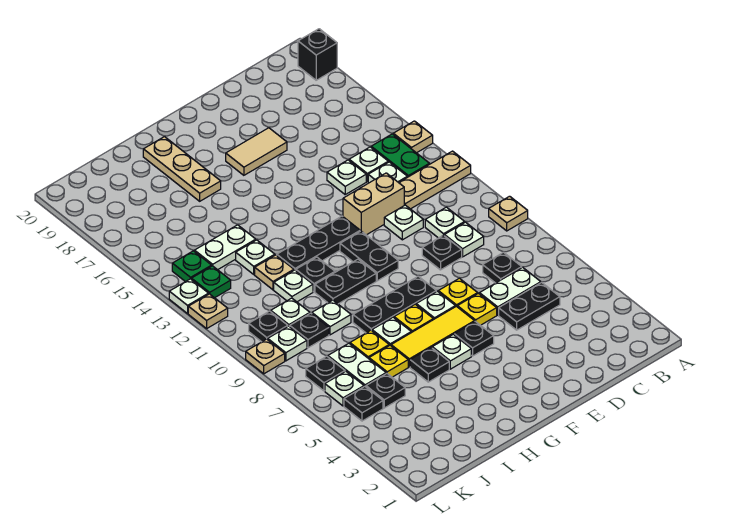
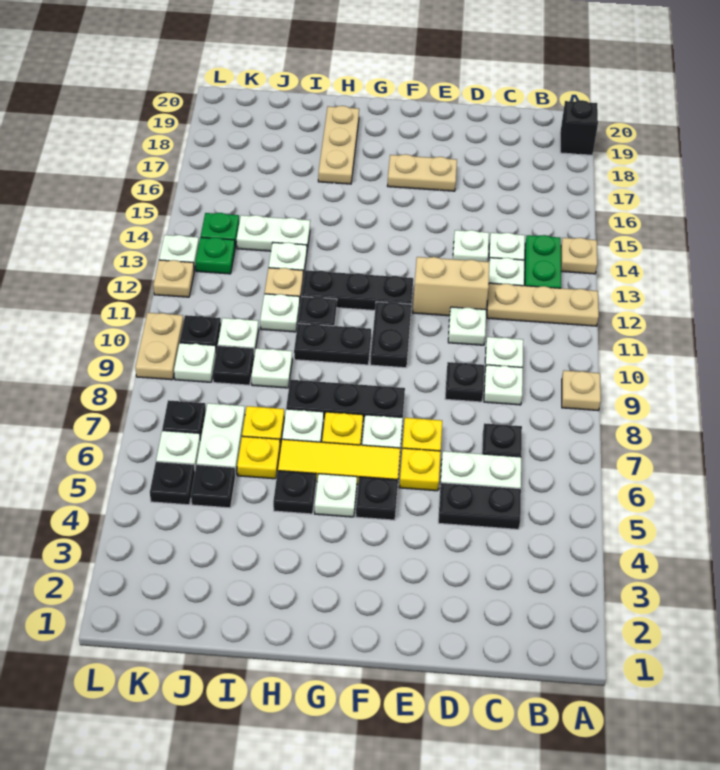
tan 1x2 tile [226,128,287,175] -> tan 1x2 plate [388,154,457,191]
tan 1x1 plate [246,339,285,374] -> tan 1x2 plate [135,313,184,380]

